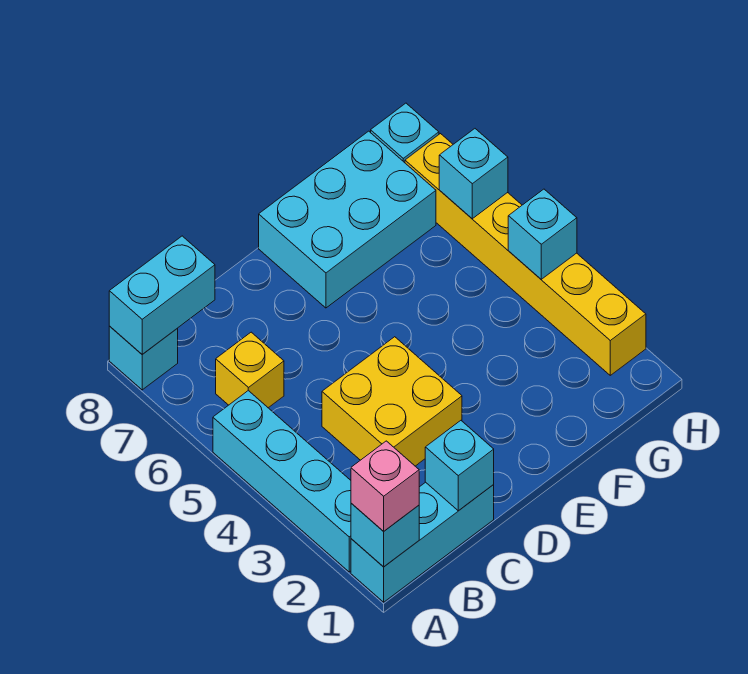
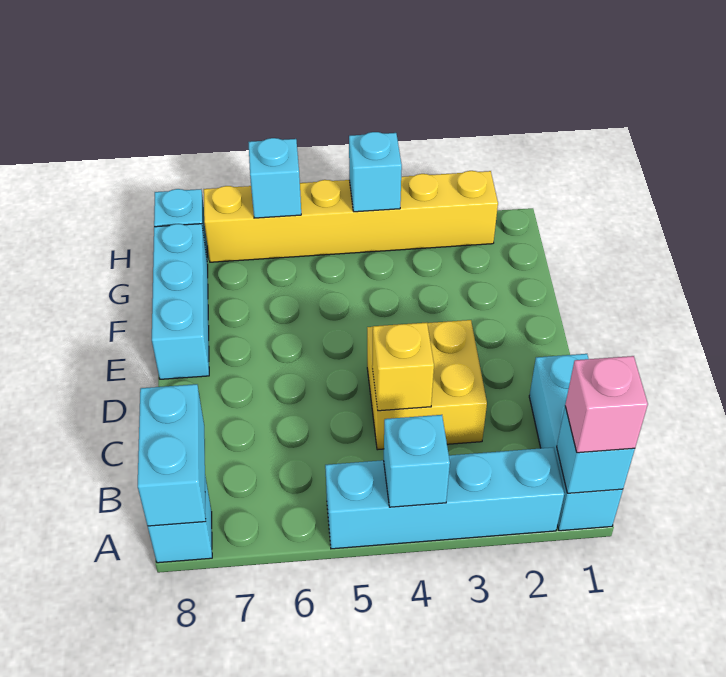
yellow 1x1 brick [216,332,284,408] -> yellow 1x1 brick moved to [372,323,434,411]
cyan 1x1 brick [425,421,494,511] -> cyan 1x1 brick moved to [384,415,450,507]
cyan 2x3 brick [259,131,436,308] -> cyan 1x3 brick [152,224,209,379]

